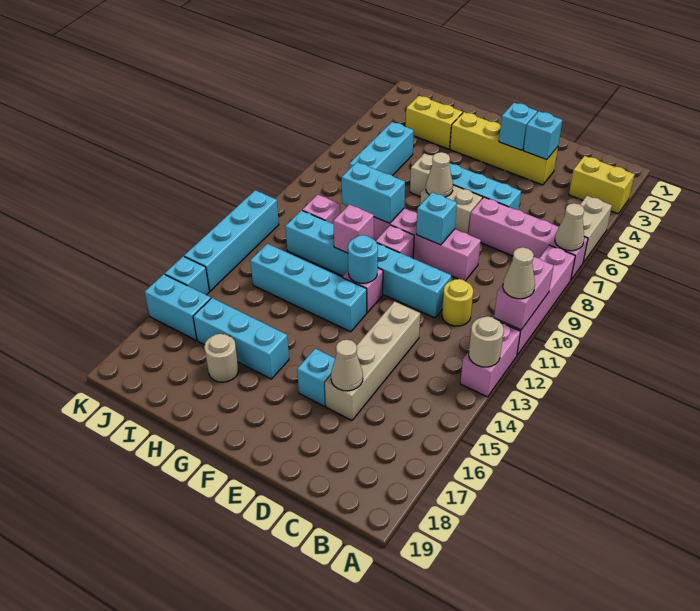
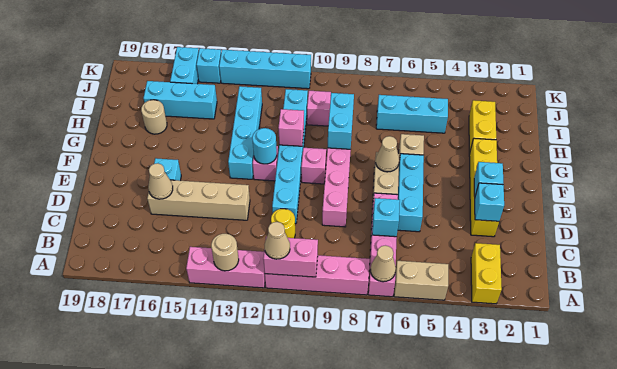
pink 1x2 brick [460,322,520,397] -> pink 1x3 brick [186,247,265,288]
cyan 1x1 brick [416,192,457,245] -> cyan 1x1 brick moved to [372,198,400,237]
cyan 1x3 brick [193,298,289,379] -> cyan 1x3 brick turned to [144,81,217,119]

